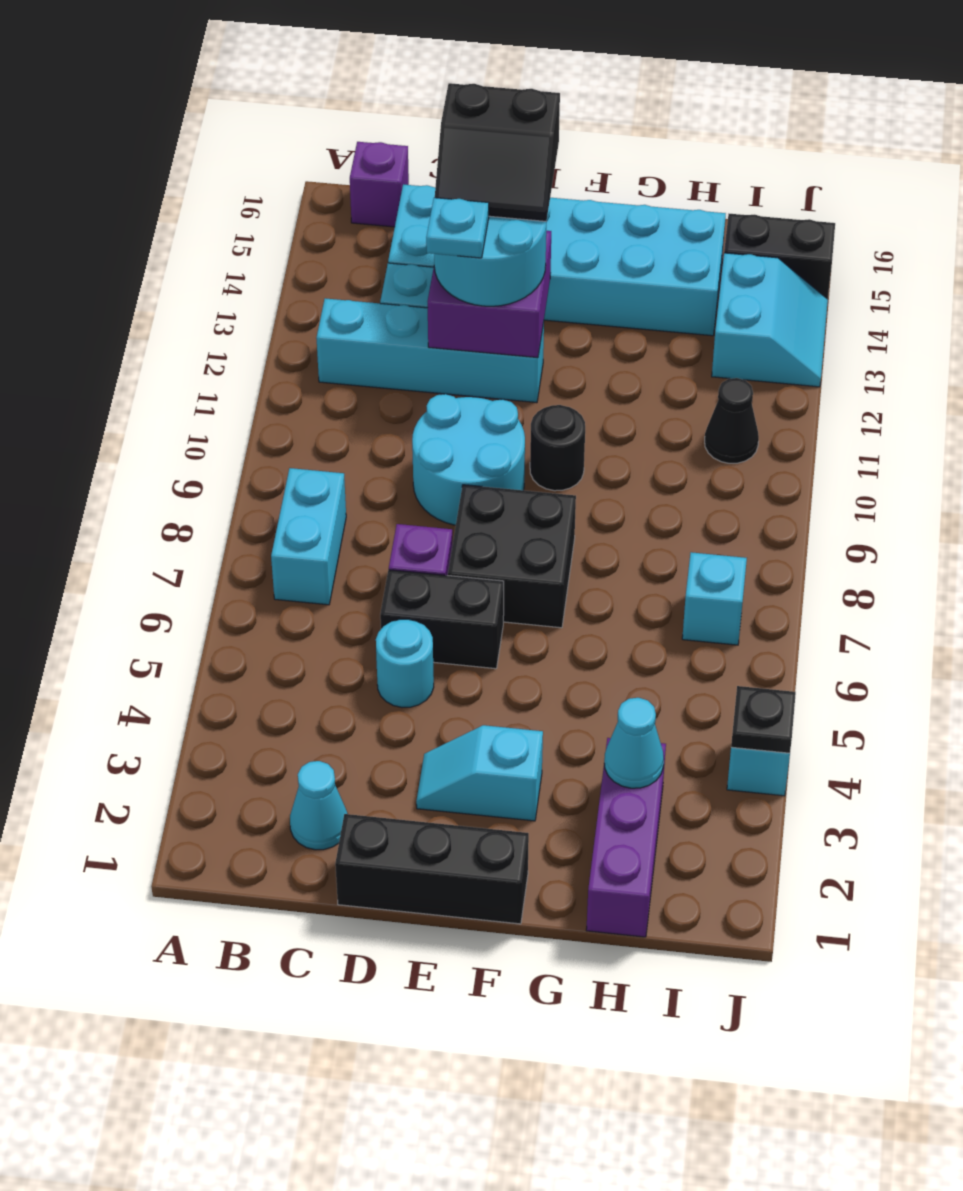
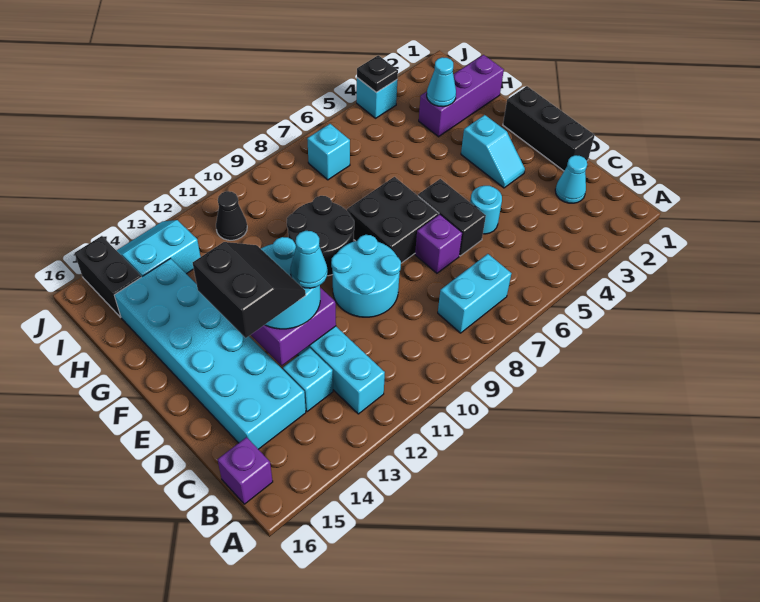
cyan 1x1 plate [426,198,489,258] -> cyan 1x1 cone [290,231,327,288]
black 1x1 round brick [530,405,585,491] -> black 2x2 round brick [287,196,354,276]

